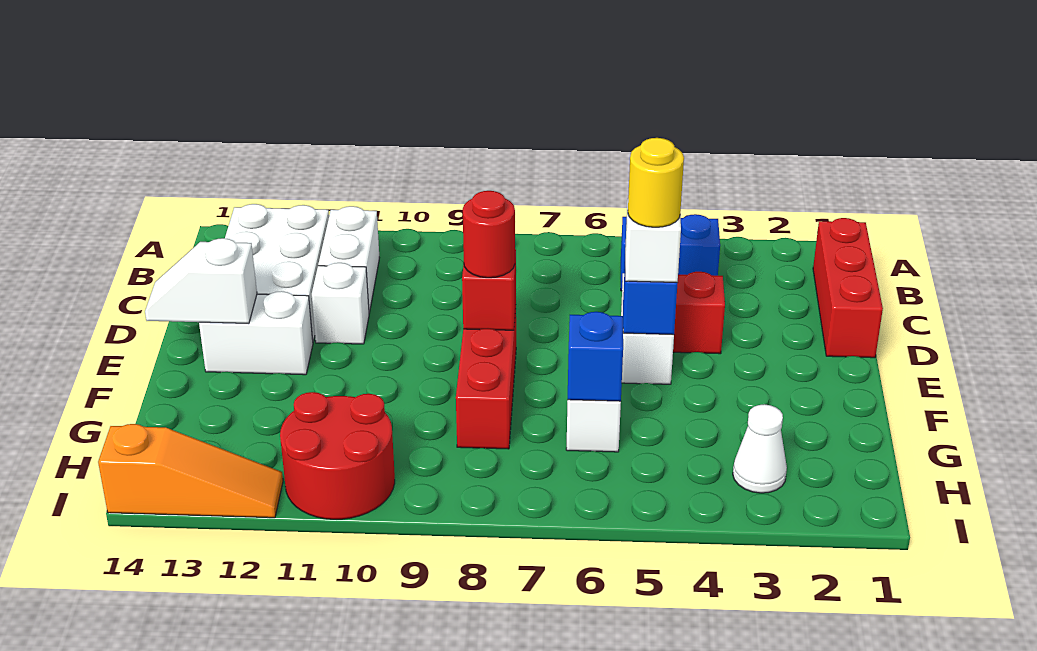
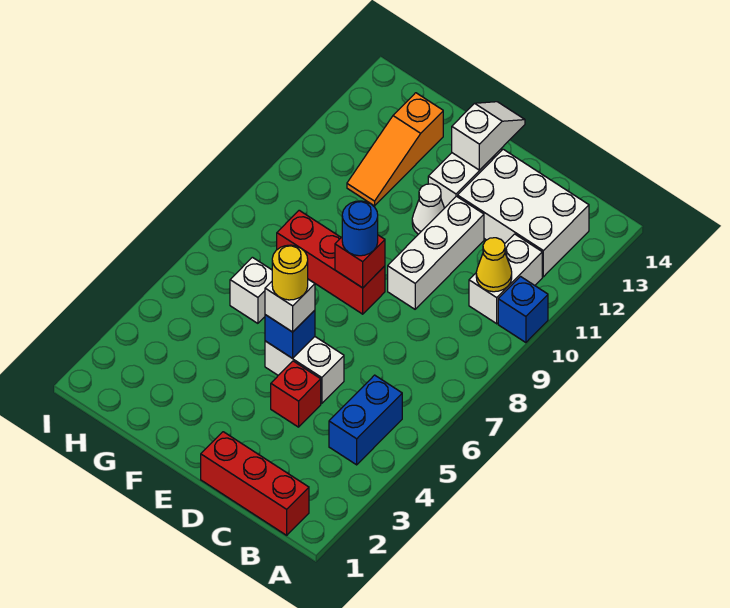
none -> yellow 1x1 cone [476,238,512,292]
white 1x2 brick [318,206,379,313] -> white 1x2 brick turned to [469,234,542,324]
white 1x1 brick [312,263,369,344] -> white 1x3 brick [388,196,484,309]
red 1x1 round brick [463,191,515,278] -> blue 1x1 round brick [342,201,378,256]
blue 1x1 brick [568,312,623,401] -> blue 1x1 brick moved to [498,277,548,343]
white 1x1 cone [733,404,787,493] -> white 1x1 cone moved to [412,184,444,234]
red 2x2 round brick [280,392,395,519] -> none
orange 1x3 slope [98,424,283,518] -> orange 1x3 slope moved to [347,93,443,206]

